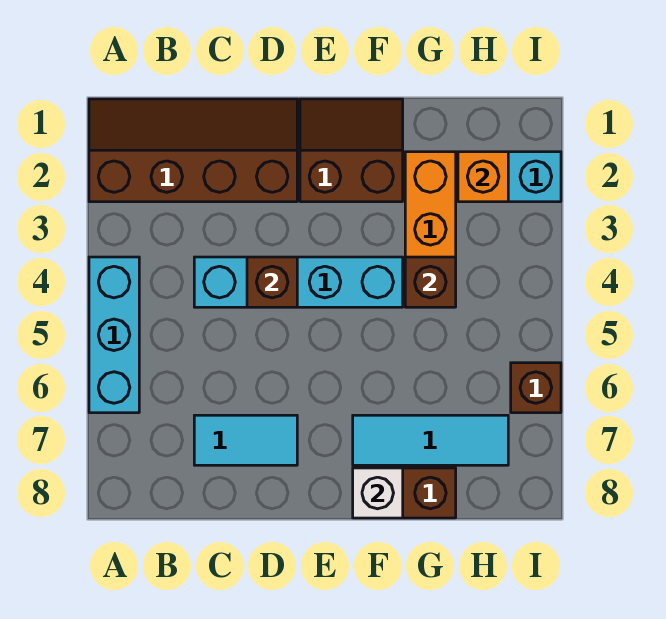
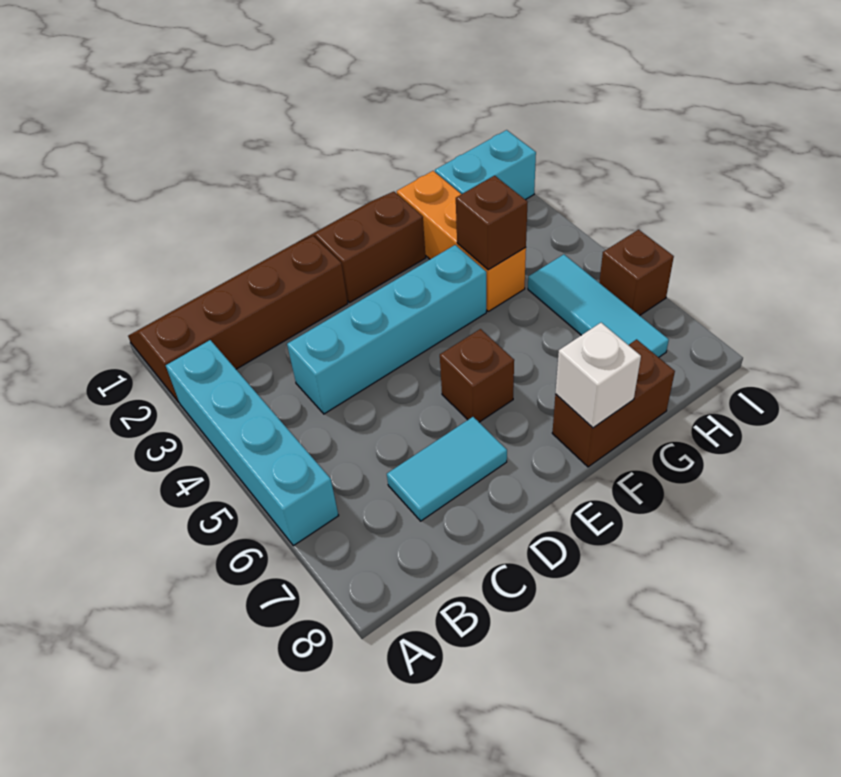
cyan 1x3 brick [89,257,139,413] -> cyan 1x4 brick [166,340,339,546]
brown 1x1 brick [247,257,297,307] -> brown 1x1 brick moved to [440,329,514,422]
cyan 1x3 tile [353,415,508,465] -> cyan 1x3 tile turned to [528,254,669,357]
orange 1x1 brick [458,152,508,202] -> none

